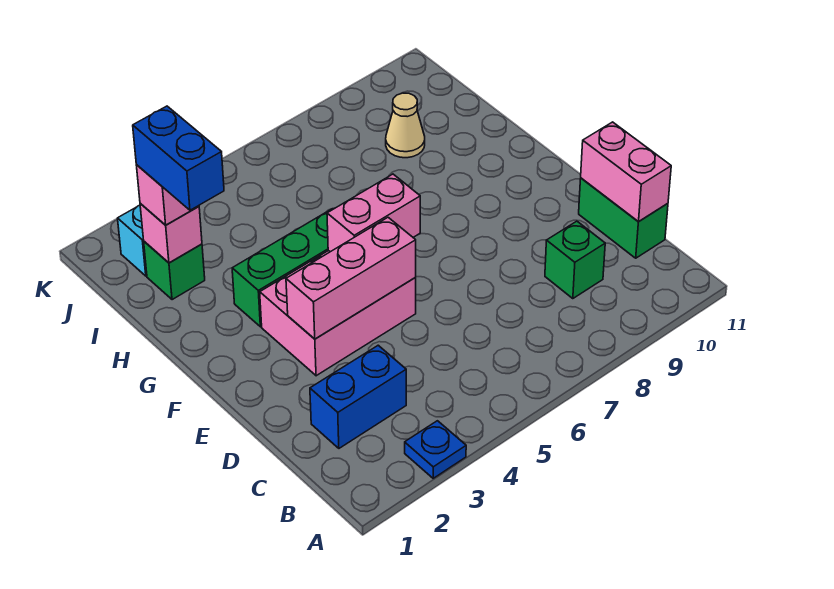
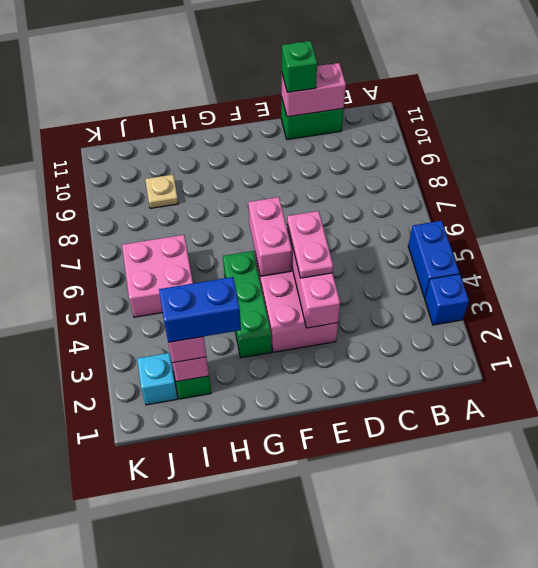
blue 1x1 plate [405,421,466,478] -> blue 1x1 brick [425,274,469,325]
blue 1x2 brick [310,345,406,448] -> blue 1x2 brick moved to [408,221,459,297]
green 1x1 brick [545,221,605,299] -> green 1x1 brick moved to [282,41,317,92]
none -> pink 1x2 plate [287,211,333,278]
none -> pink 2x2 brick [122,235,193,317]
tan 1x1 cone [386,93,425,158] -> tan 1x1 plate [145,175,178,208]

